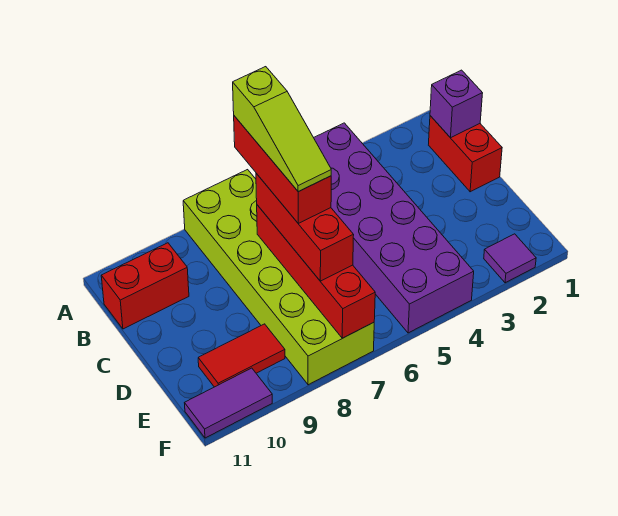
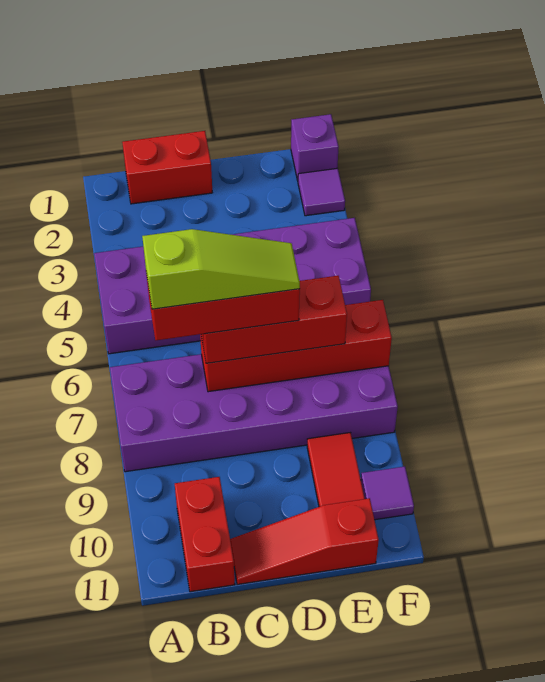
lime 2x6 brick [183,170,374,385] -> purple 2x6 brick [110,354,398,472]
purple 1x1 brick [430,70,483,138] -> purple 1x1 brick moved to [291,114,339,180]
none -> red 1x3 slope [230,498,379,584]
purple 1x2 tile [185,368,272,438] -> purple 1x1 tile [361,466,414,520]

